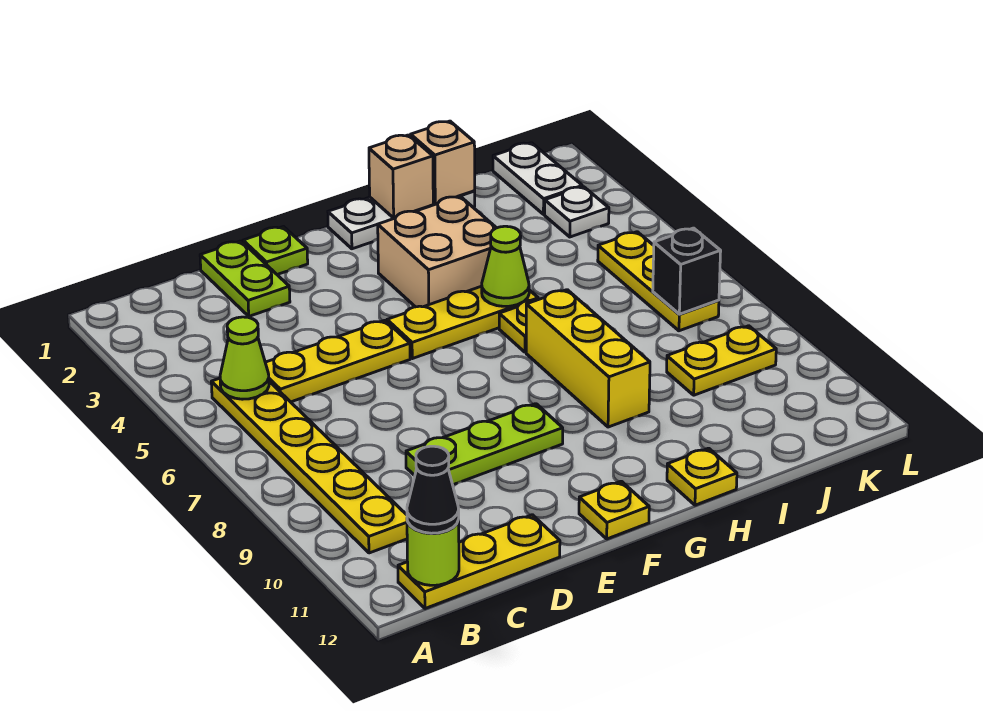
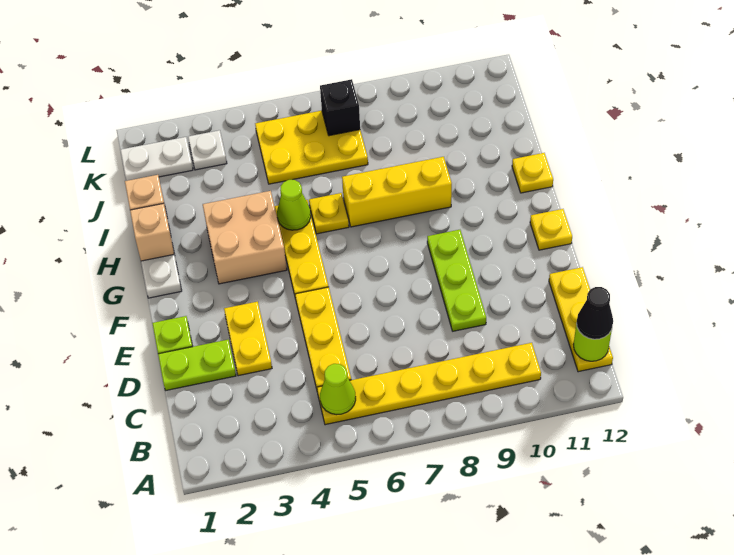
yellow 1x2 plate [667,326,776,395] -> yellow 1x2 plate moved to [224,302,272,376]
yellow 1x3 plate [598,232,719,331] -> yellow 2x3 plate [255,111,368,184]

